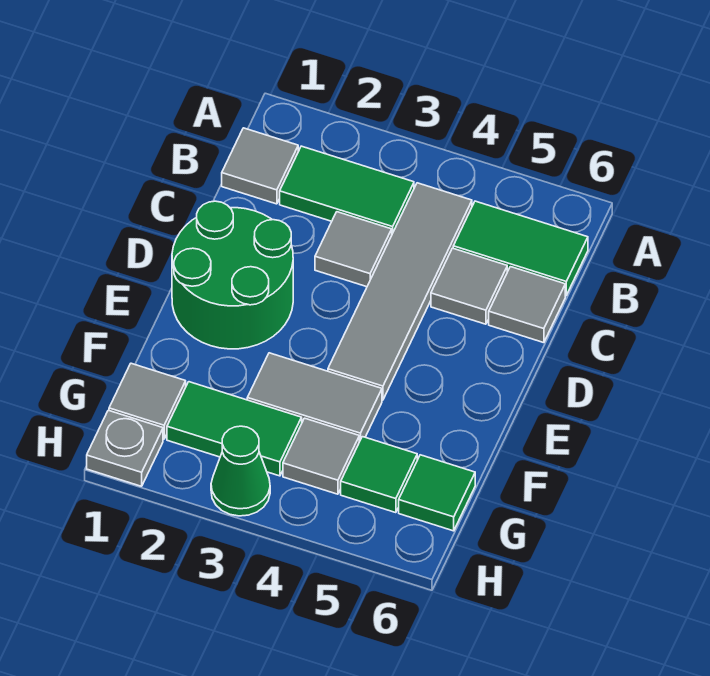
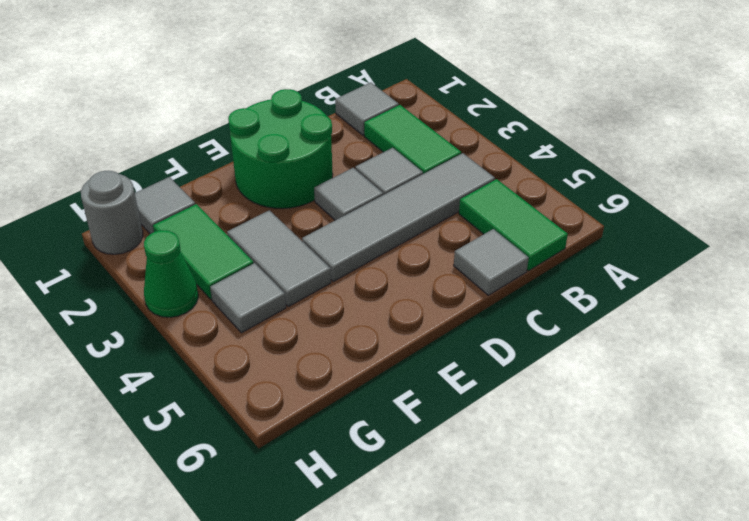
grey 1x1 tile [431,248,507,324] -> grey 1x1 tile moved to [314,168,383,220]
green 1x1 tile [341,437,417,513] -> none
green 1x1 tile [399,455,475,531] -> none
grey 1x1 plate [87,410,163,486] -> grey 1x1 round brick [81,171,143,254]

